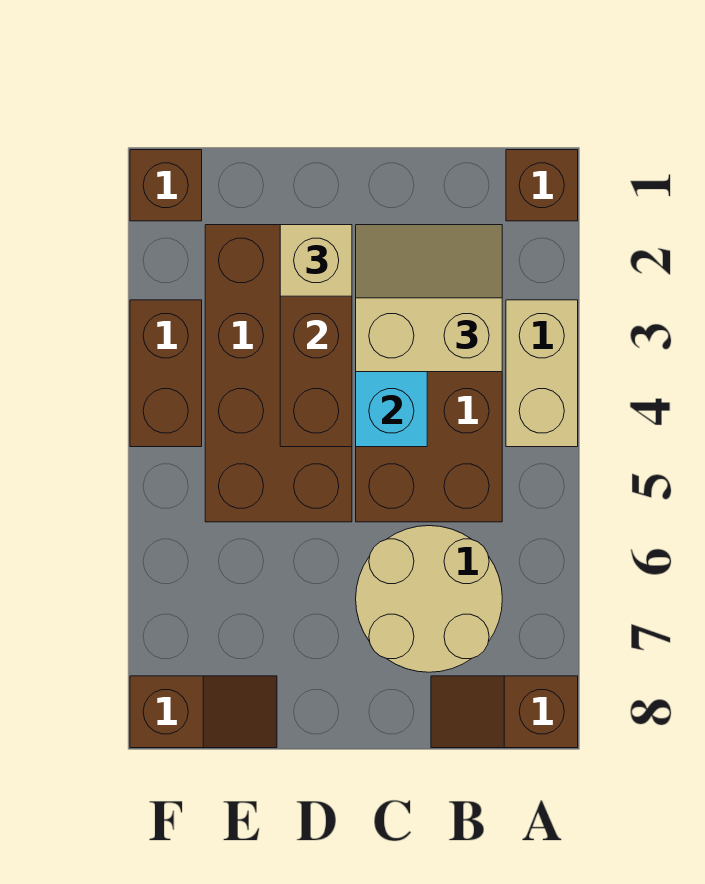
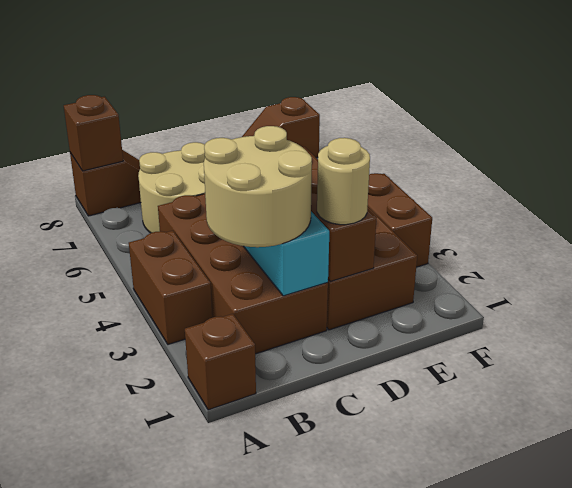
tan 1x2 brick [506,300,578,447] -> brown 1x2 brick [129,231,212,344]
tan 2x2 slope [356,225,502,372] -> tan 2x2 round brick [204,126,312,247]
tan 1x1 brick [280,225,352,296] -> tan 1x1 round brick [317,138,370,225]
brown 1x1 brick [130,150,202,221] -> brown 1x1 brick moved to [64,95,123,171]

